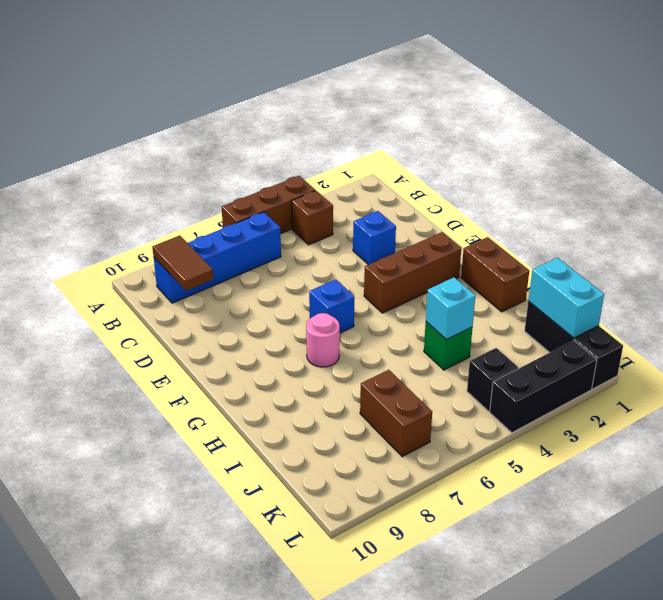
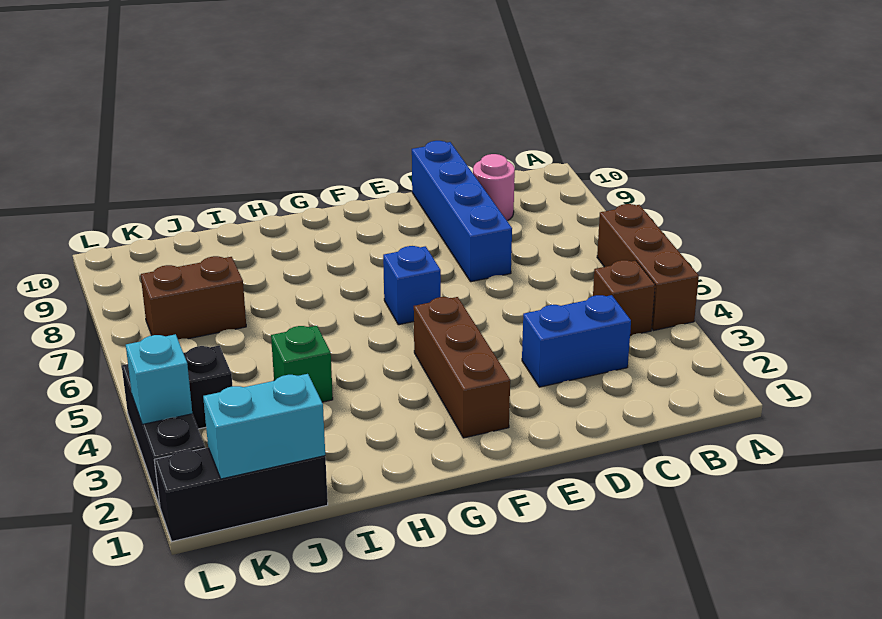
blue 1x4 brick [154,212,281,303] -> blue 1x4 brick moved to [412,141,512,282]
brown 1x2 tile [152,236,214,291] -> none
blue 1x1 brick [353,211,396,265] -> blue 1x2 brick [522,295,631,387]
brown 1x2 brick [461,237,529,312] -> none
pink 1x1 round brick [306,313,340,367] -> pink 1x1 round brick moved to [473,154,515,221]
cyan 1x1 brick [426,277,475,340] -> cyan 1x1 brick moved to [126,334,192,424]

